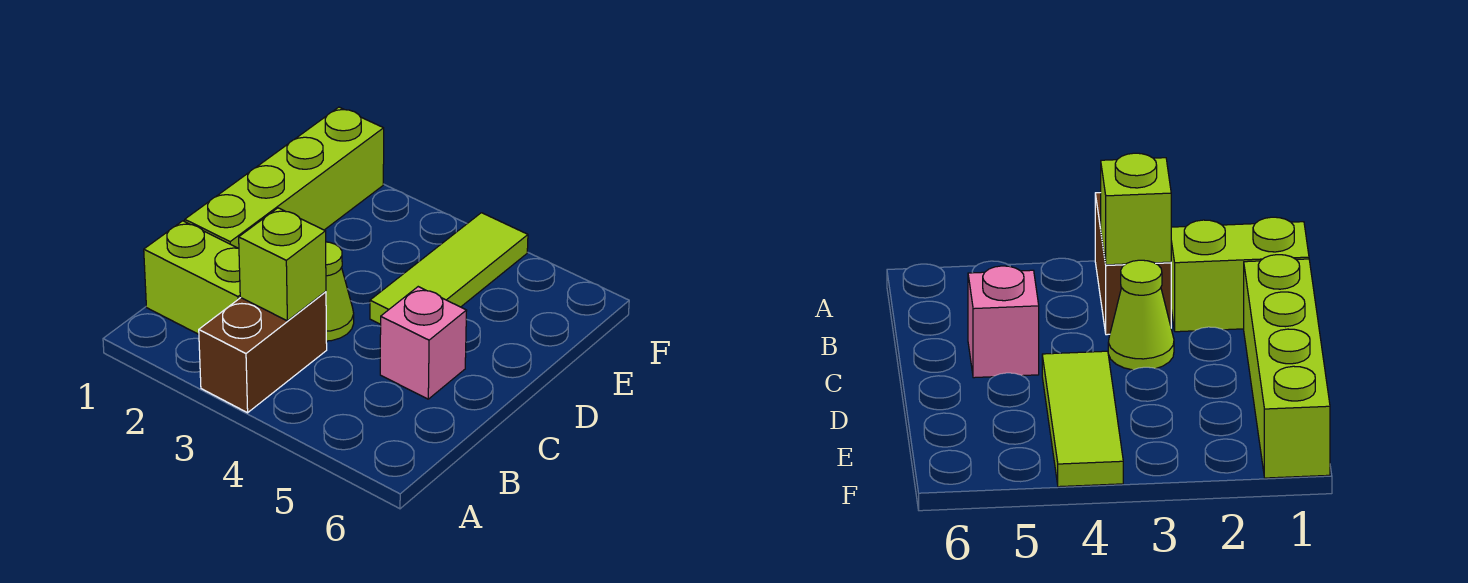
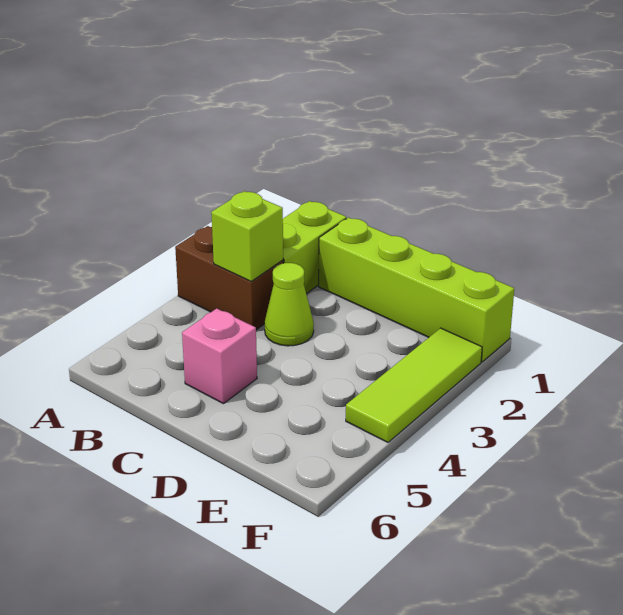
lime 1x3 tile [370,213,528,324] -> lime 1x3 tile turned to [346,328,482,442]

